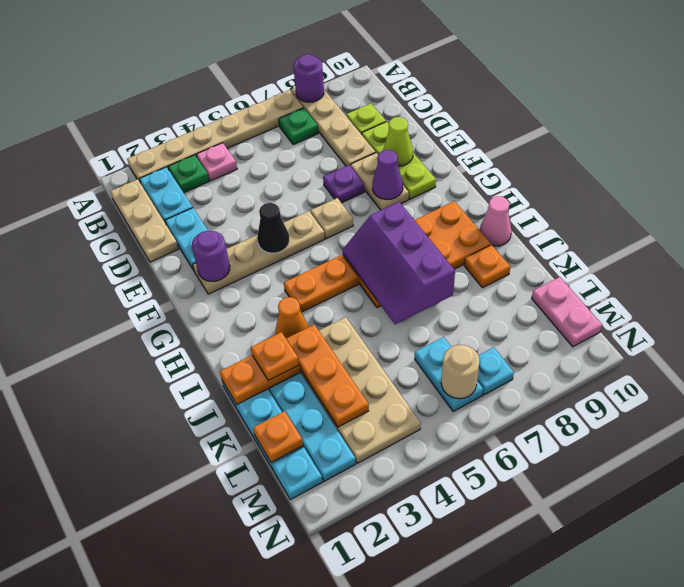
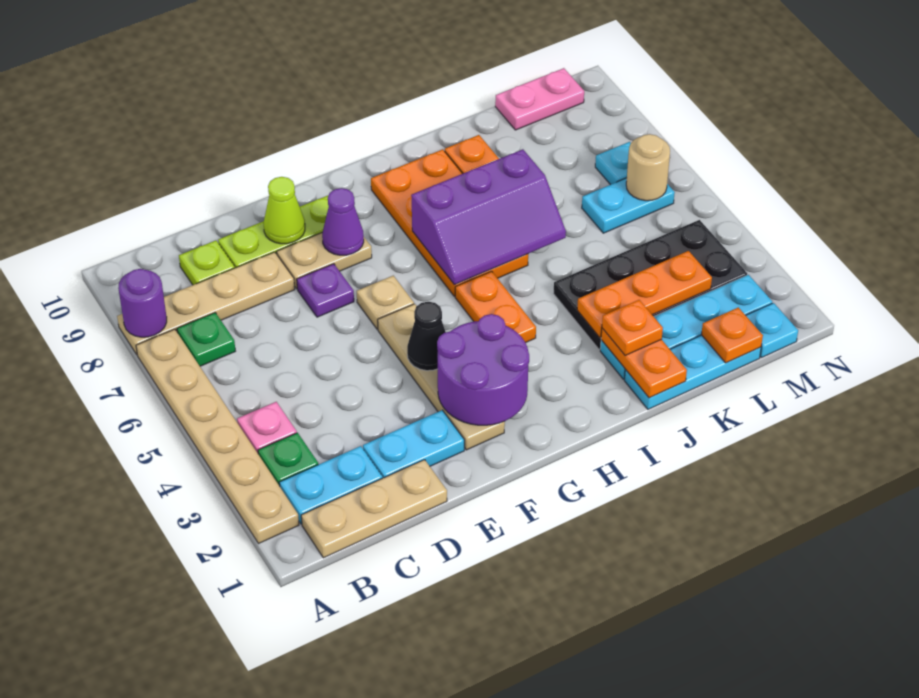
purple 1x1 round brick [192,231,230,281] -> purple 2x2 round brick [437,314,529,425]
orange 1x1 cone [276,297,308,338] -> none
pink 1x1 cone [480,196,512,246] -> none
tan 2x4 plate [300,317,421,463] -> black 2x4 plate [553,220,747,350]

